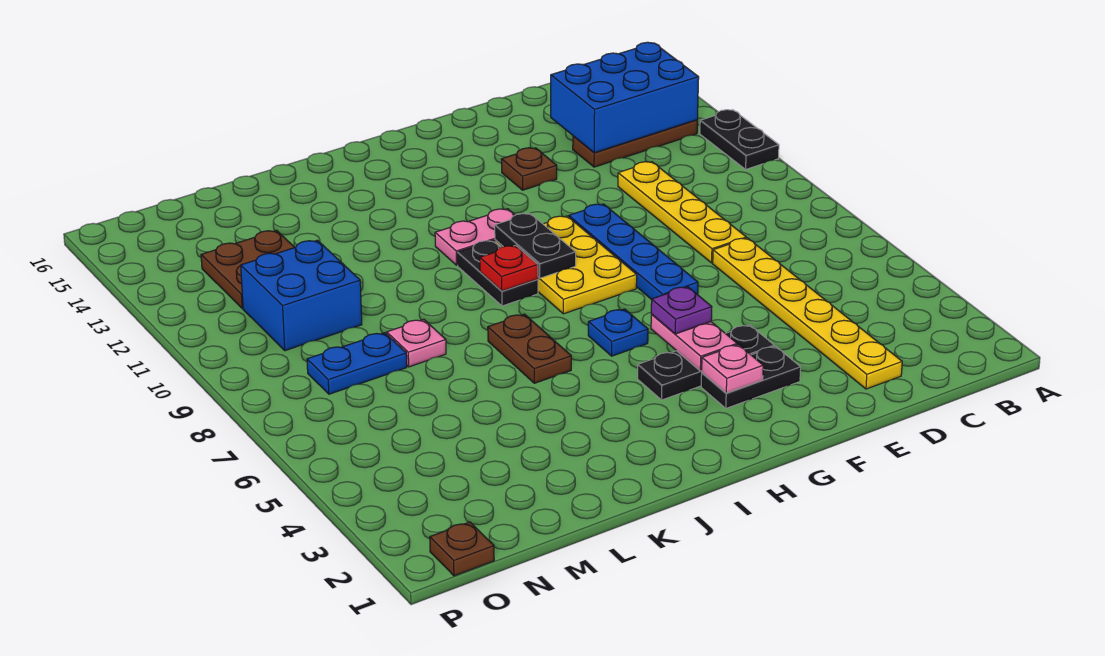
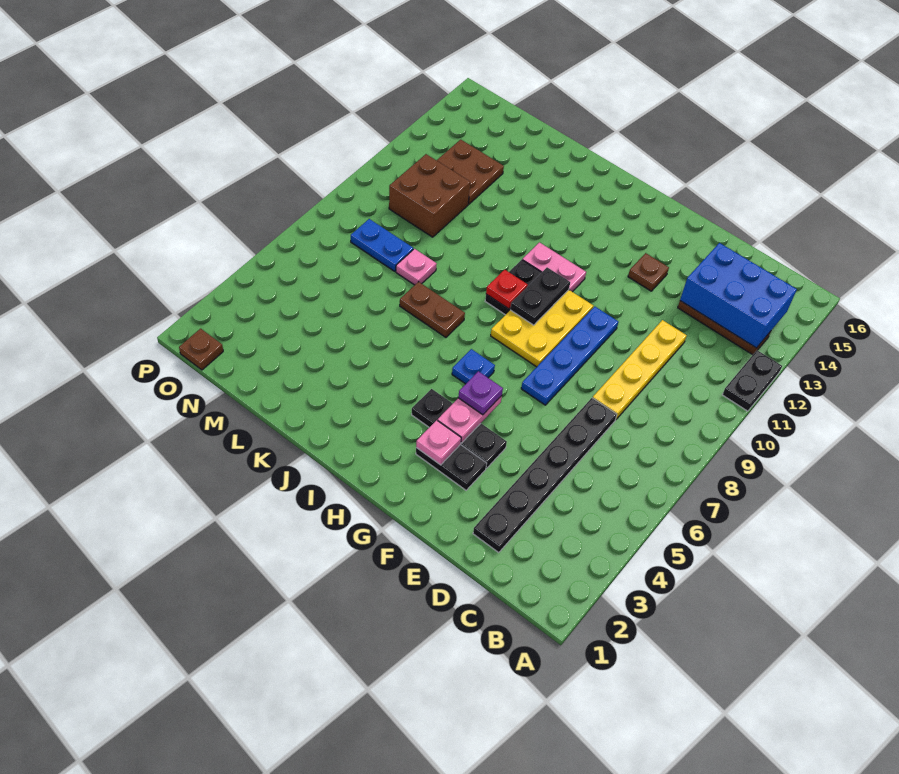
yellow 1x6 plate [713,238,902,389] -> black 1x6 plate [473,398,617,553]
brown 1x2 plate [488,314,571,383] -> brown 1x2 plate turned to [400,282,465,337]
blue 2x2 brick [241,240,362,351] -> brown 2x2 brick [389,154,470,237]

